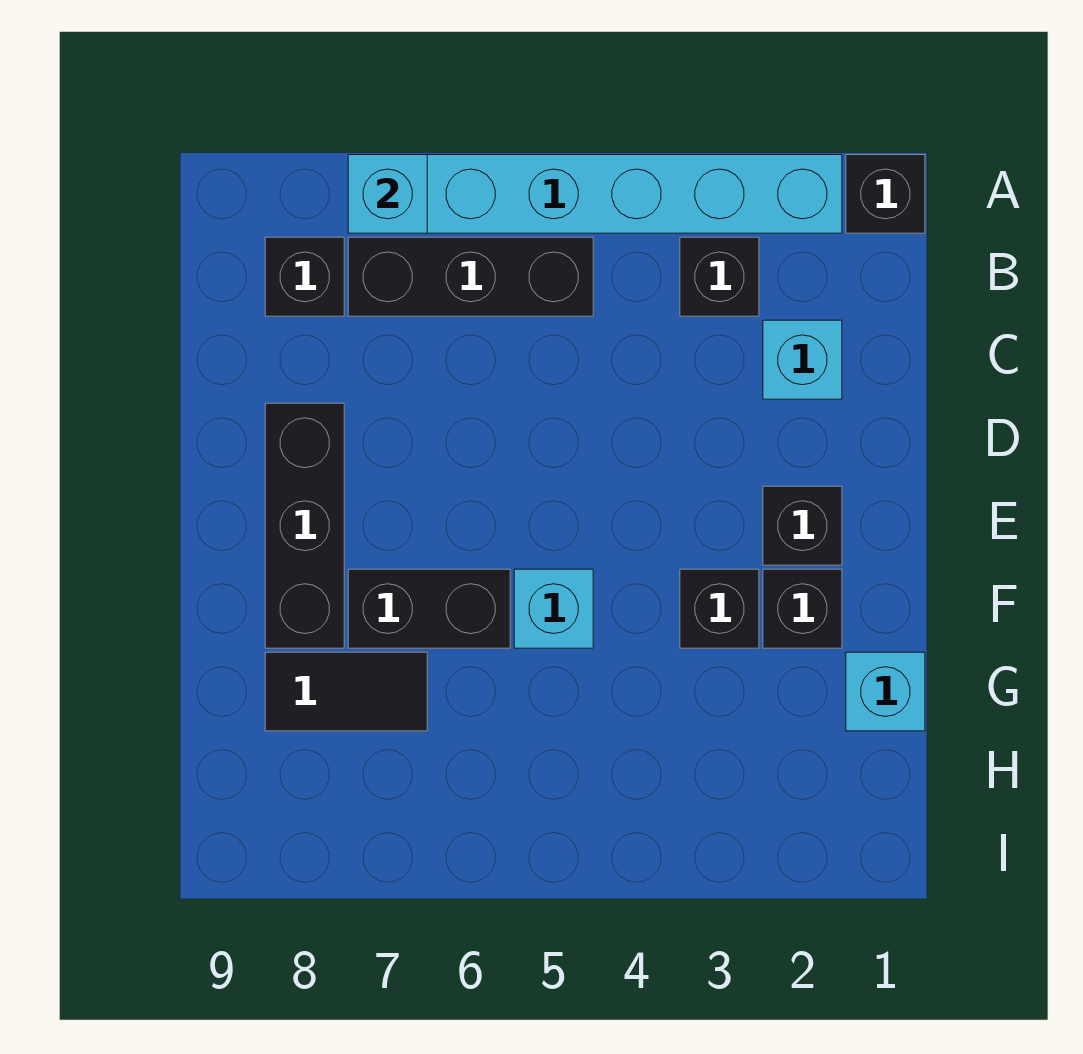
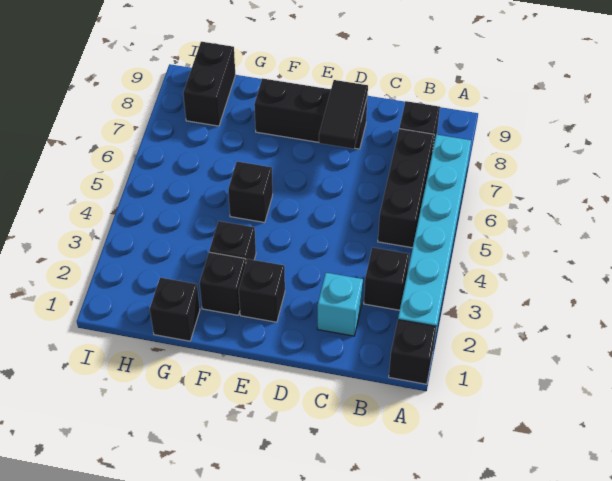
cyan 1x1 brick [348,155,427,233] -> none
cyan 1x1 brick [514,569,593,648] -> black 1x1 brick [228,162,273,223]
black 1x2 brick [348,569,510,648] -> black 1x2 brick moved to [183,42,235,126]
cyan 1x1 brick [846,652,925,731] -> black 1x1 brick [150,278,200,341]
black 1x2 tile [265,652,427,731] -> black 1x2 tile moved to [319,80,368,149]

